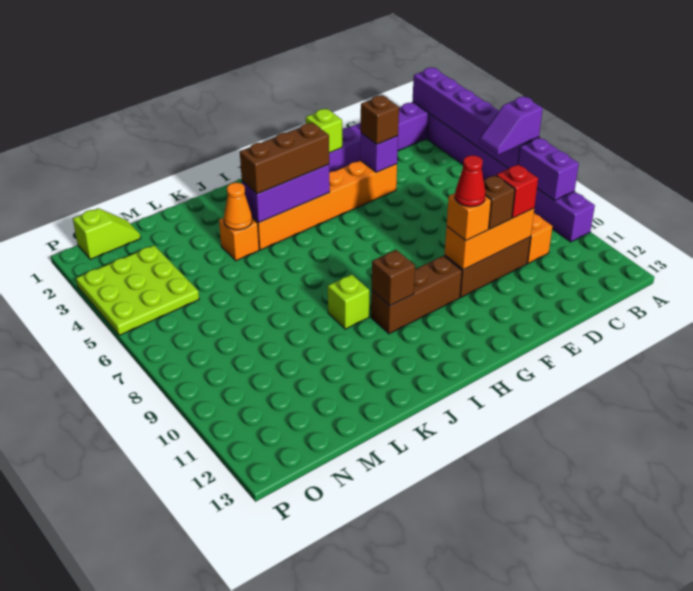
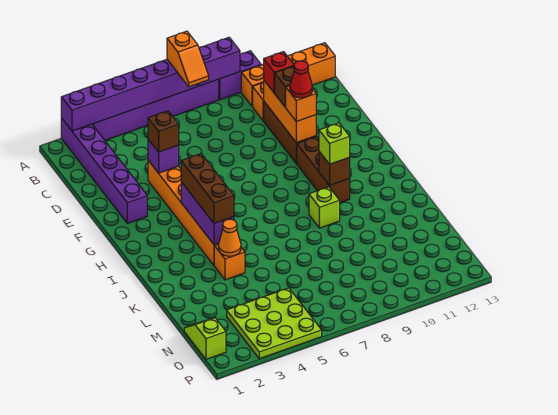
purple 1x2 slope [480,97,543,155] -> orange 1x2 slope [167,31,209,87]
none -> orange 1x4 brick [241,43,335,106]
lime 1x1 brick [306,109,342,153] -> lime 1x1 brick moved to [319,123,350,164]

